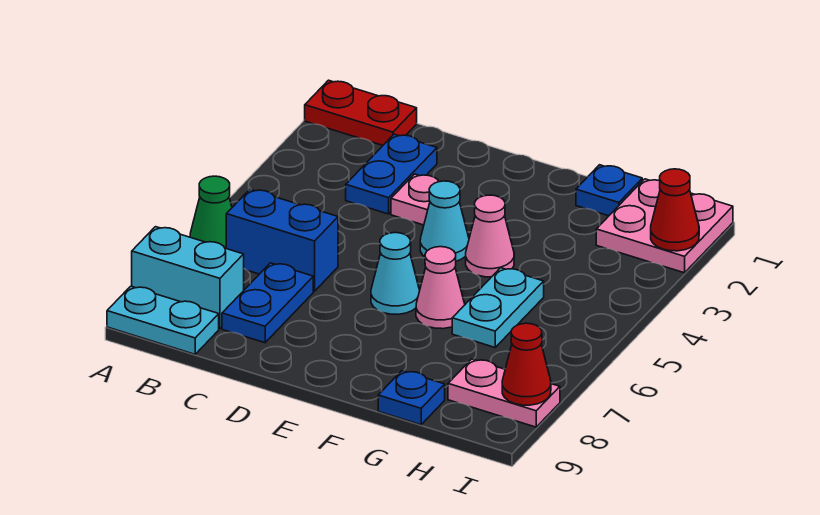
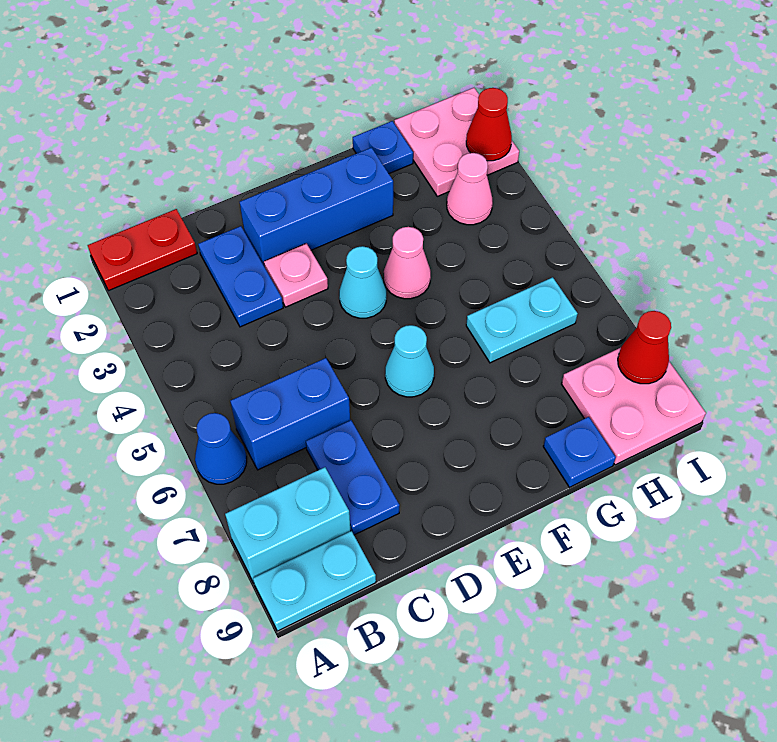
green 1x1 cone [190,176,232,248] -> blue 1x1 cone [195,413,247,484]
none -> blue 1x3 brick [240,148,393,267]
pink 1x1 cone [416,247,465,329] -> pink 1x1 cone moved to [447,153,493,225]
cyan 1x2 plate [452,268,544,347] -> cyan 1x2 plate turned to [466,277,578,363]
pink 1x2 plate [448,359,560,427] -> pink 2x2 plate [562,348,706,465]

